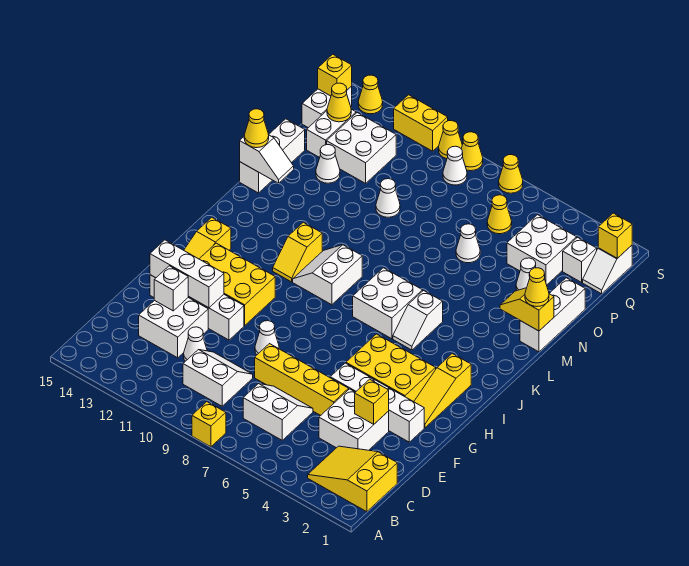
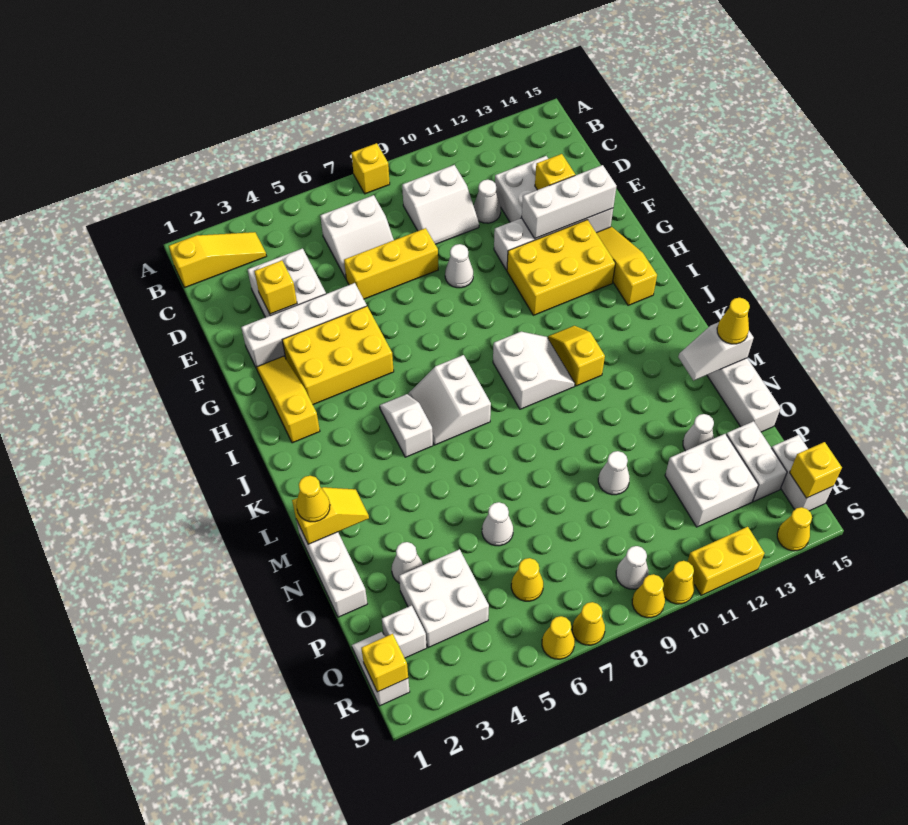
yellow 2x3 slope [308,446,397,512] -> yellow 1x3 slope [169,232,266,288]
yellow 1x4 brick [255,344,349,415] -> yellow 1x3 brick [344,228,438,299]
white 1x1 brick [154,266,188,311] -> yellow 1x1 brick [535,154,575,190]
white 2x2 brick [353,268,423,339] -> white 2x2 slope [408,355,491,445]
yellow 1x1 cone [327,83,351,122] -> yellow 1x1 cone moved to [542,616,575,659]

